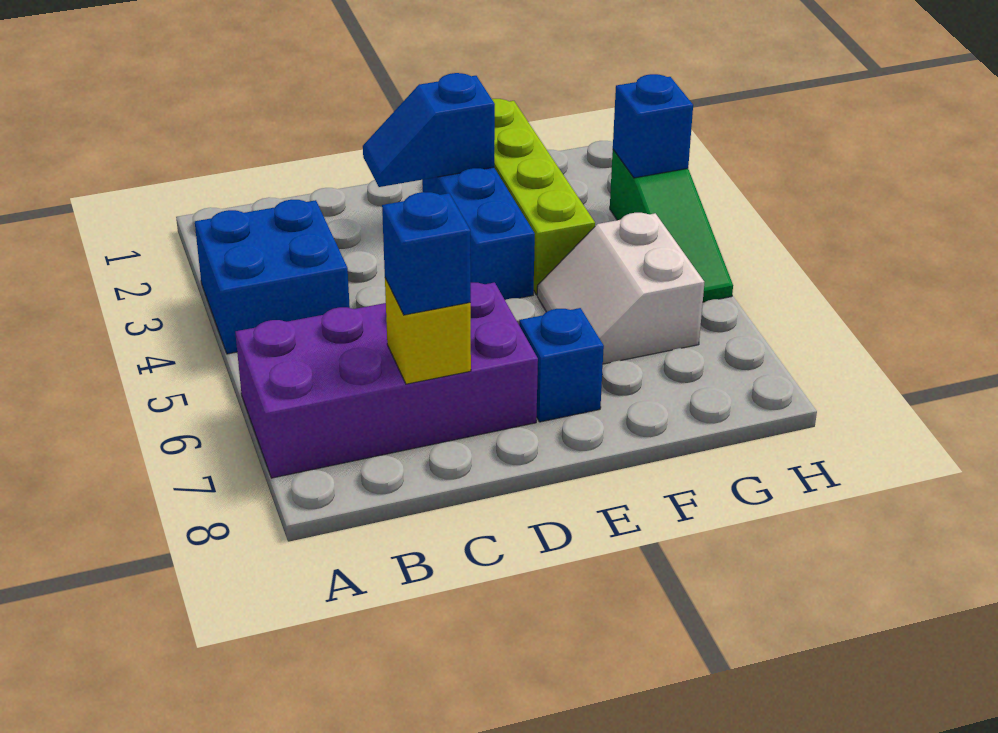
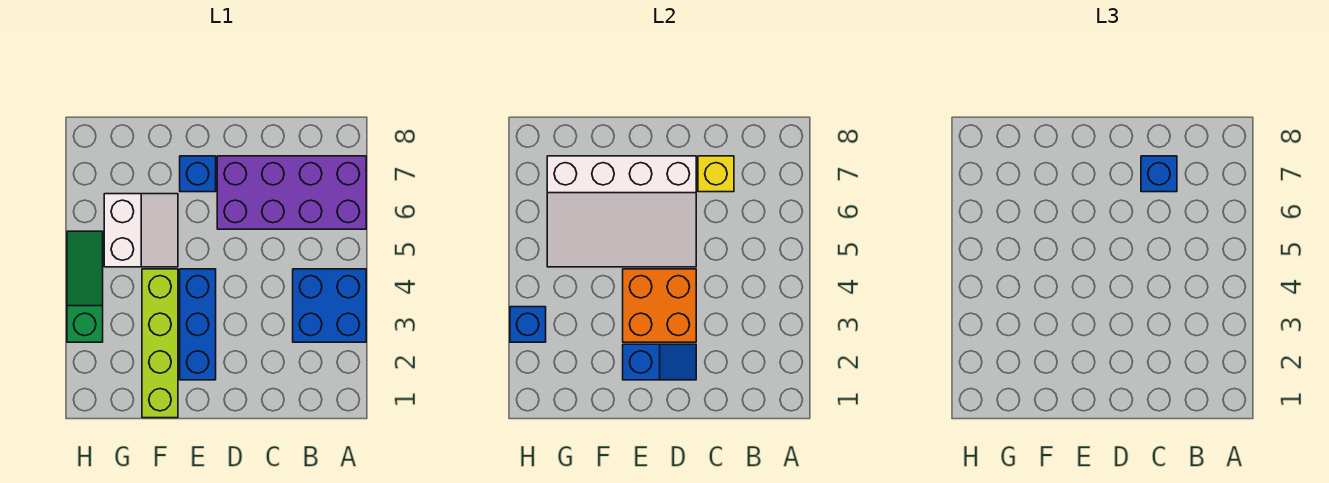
none -> orange 2x2 brick [623,269,696,342]
none -> white 3x4 slope [547,156,696,267]

